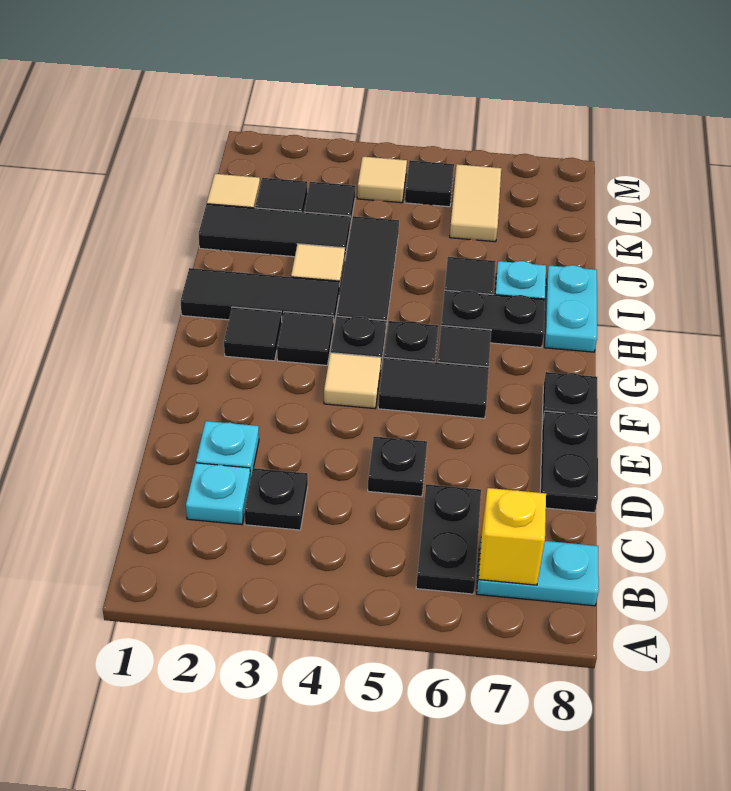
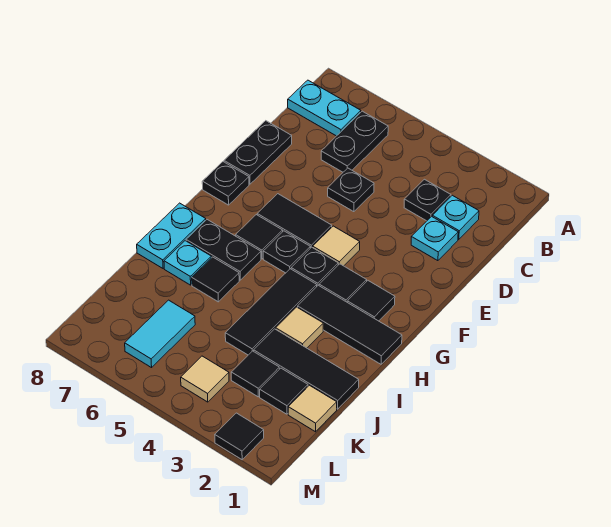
yellow 1x1 brick [479,488,546,585] -> none
tan 1x2 tile [450,164,501,242] -> cyan 1x2 tile [125,300,195,368]
black 1x1 tile [405,160,454,207] -> black 1x1 tile moved to [215,413,264,460]

